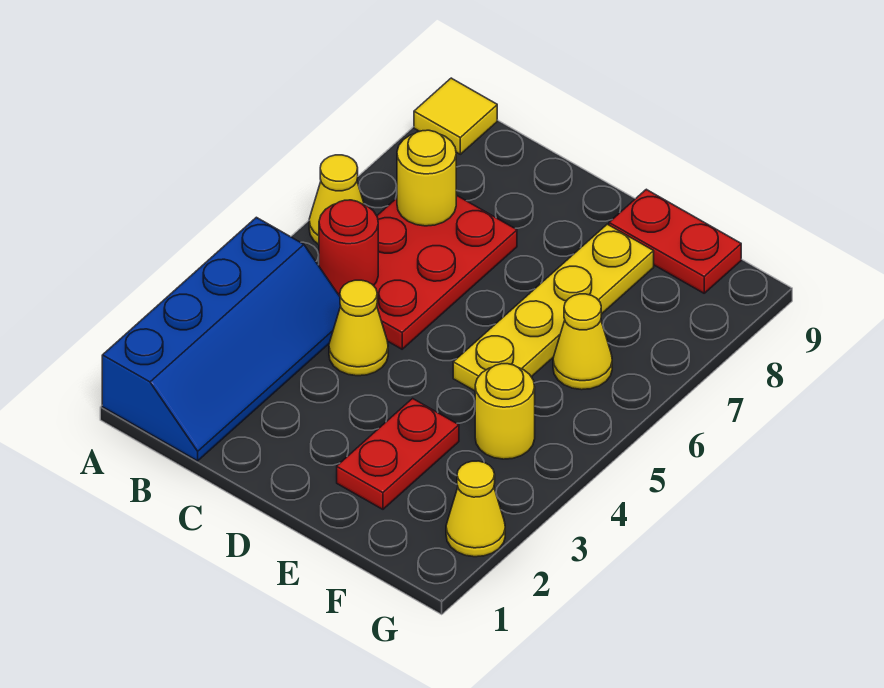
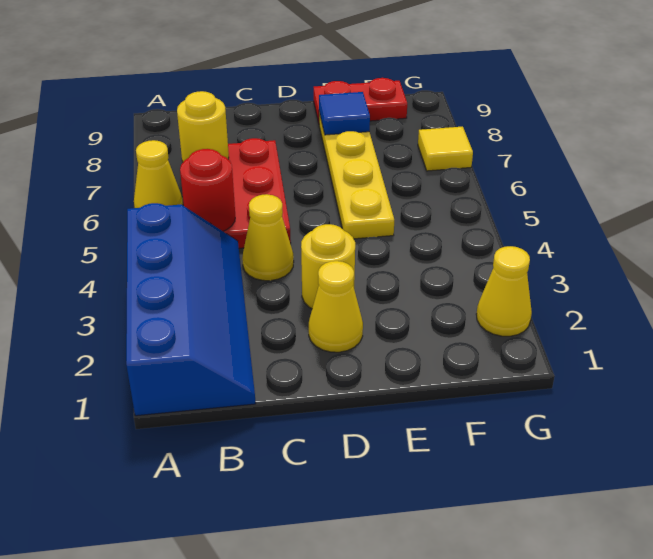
yellow 1x1 tile [414,78,497,154] -> yellow 1x1 tile moved to [418,127,473,171]
red 1x2 plate [337,398,459,509] -> none
none -> blue 1x1 tile [319,92,370,135]
yellow 1x1 round brick [475,364,535,459] -> yellow 1x1 round brick moved to [301,224,355,308]
yellow 1x1 cone [553,294,612,390] -> yellow 1x1 cone moved to [309,261,363,352]

